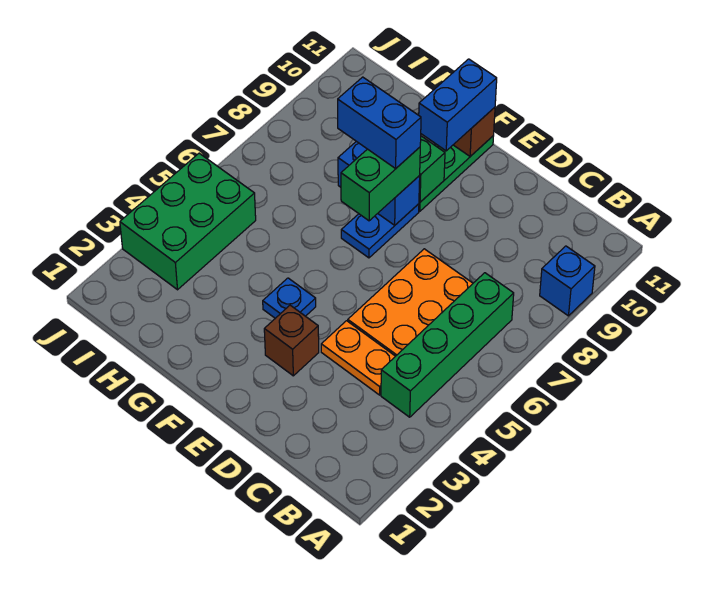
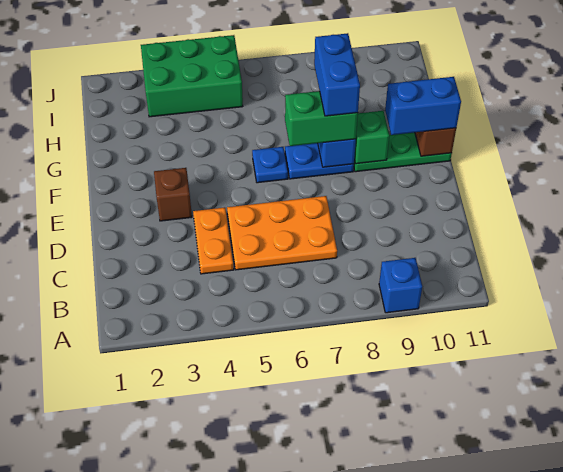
green 1x4 brick [381,273,514,417] -> none
blue 1x1 plate [263,278,316,318] -> blue 1x1 plate moved to [252,147,288,183]

